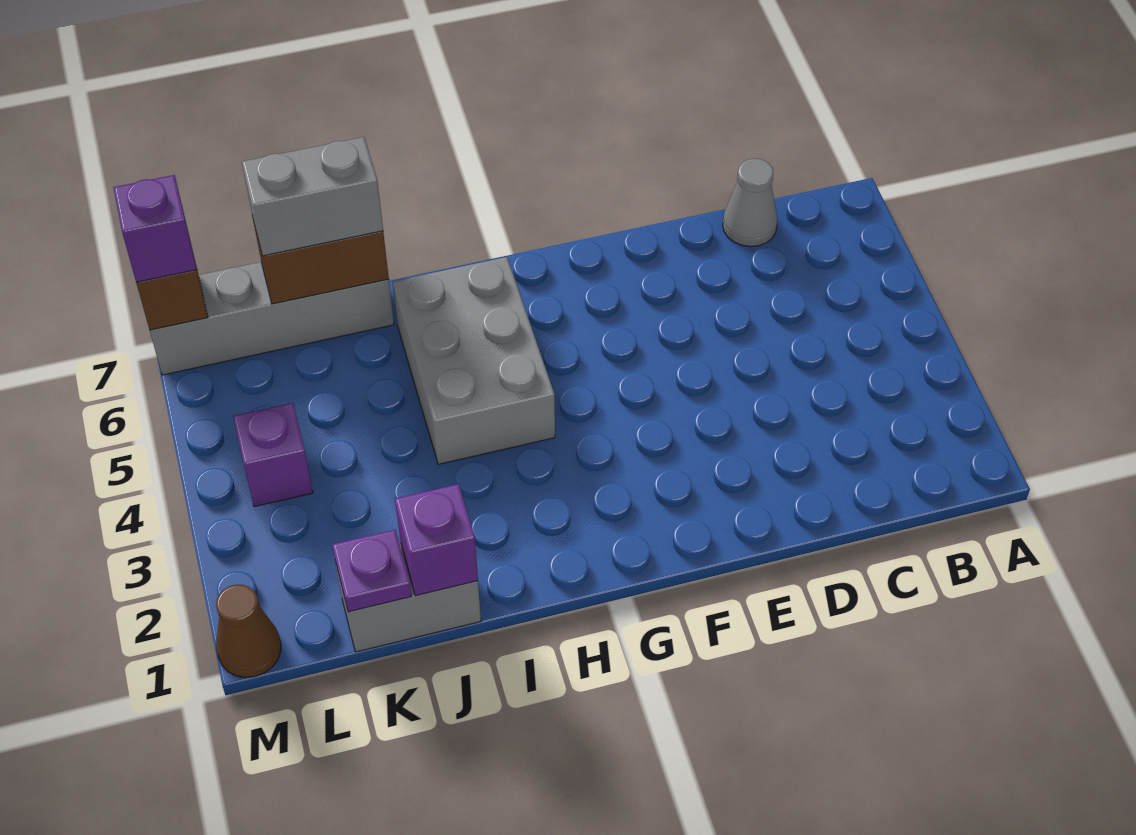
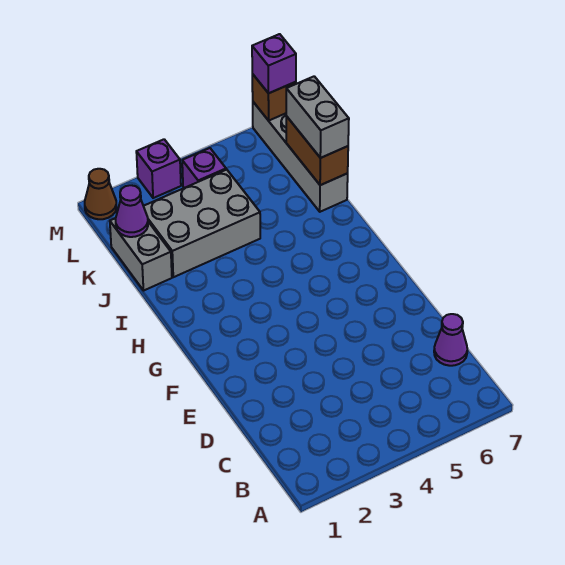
grey 1x1 cone [723,159,778,247] -> purple 1x1 cone [434,314,467,366]
grey 2x3 brick [393,257,555,464] -> grey 2x3 brick moved to [144,170,260,277]
purple 1x1 brick [395,484,478,596] -> purple 1x1 brick moved to [136,139,181,198]
purple 1x1 plate [332,530,412,612] -> purple 1x1 cone [116,185,148,237]

